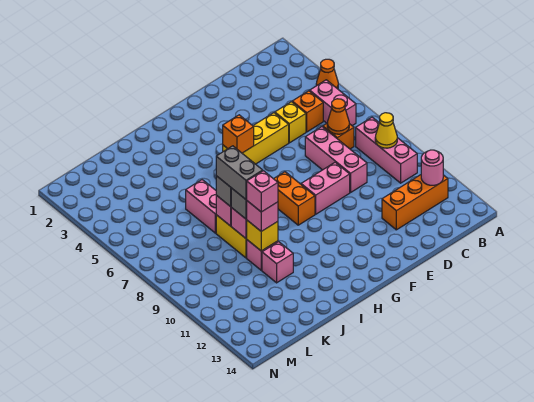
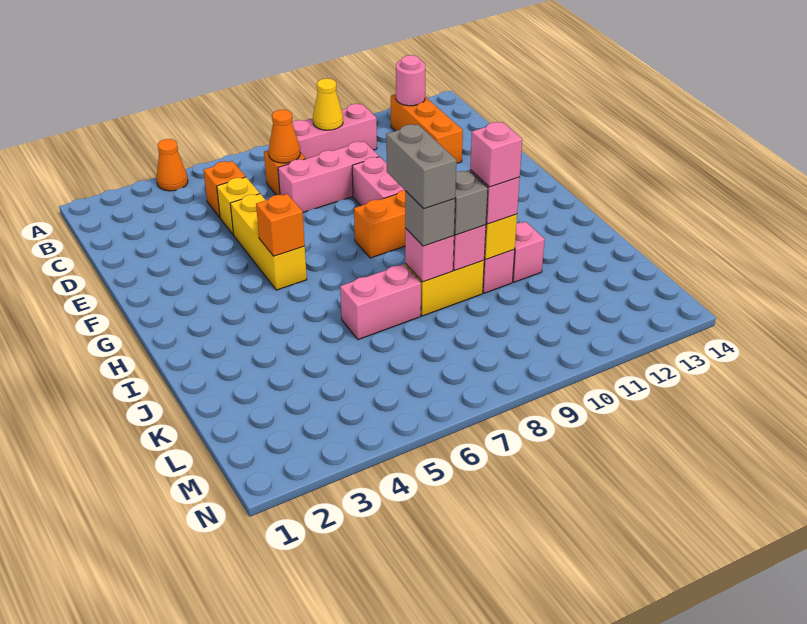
pink 1x2 brick [310,80,356,126] -> none
grey 1x2 brick [216,146,263,199] -> grey 1x2 brick turned to [386,124,456,209]

